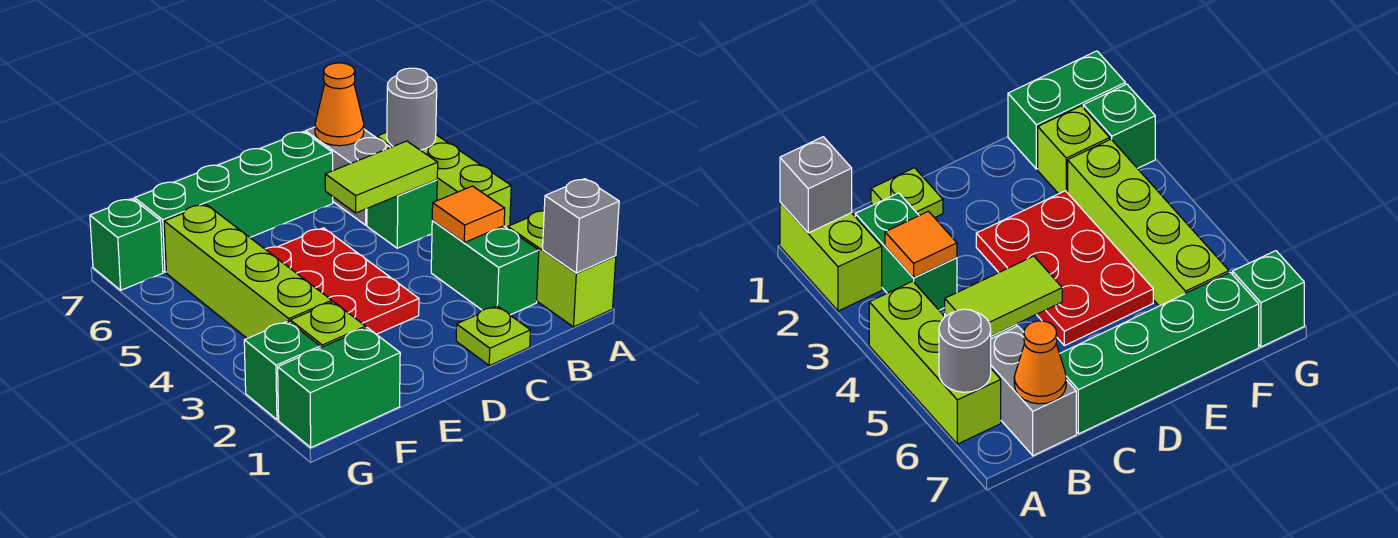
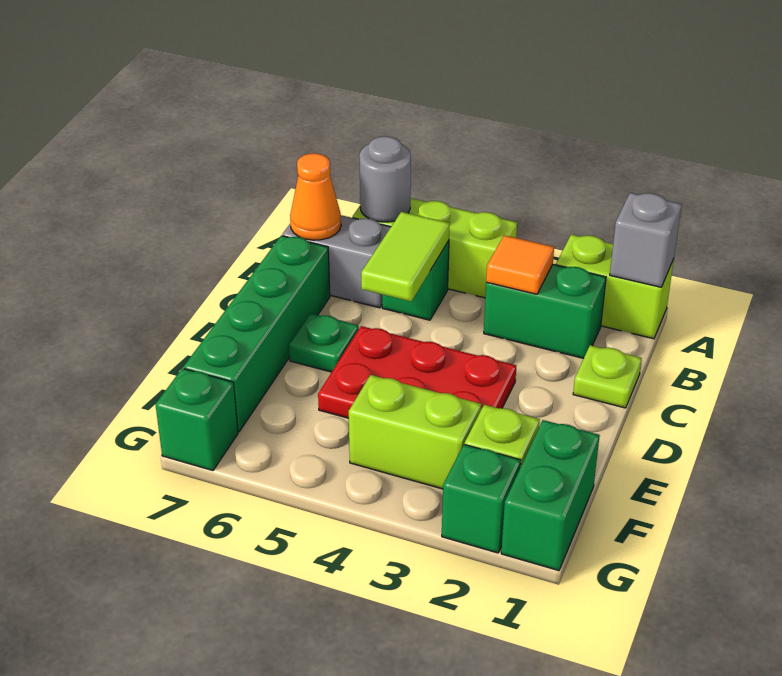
none -> green 1x1 plate [289,313,359,372]
lime 1x4 brick [164,204,332,338] -> lime 1x2 brick [349,375,481,489]

